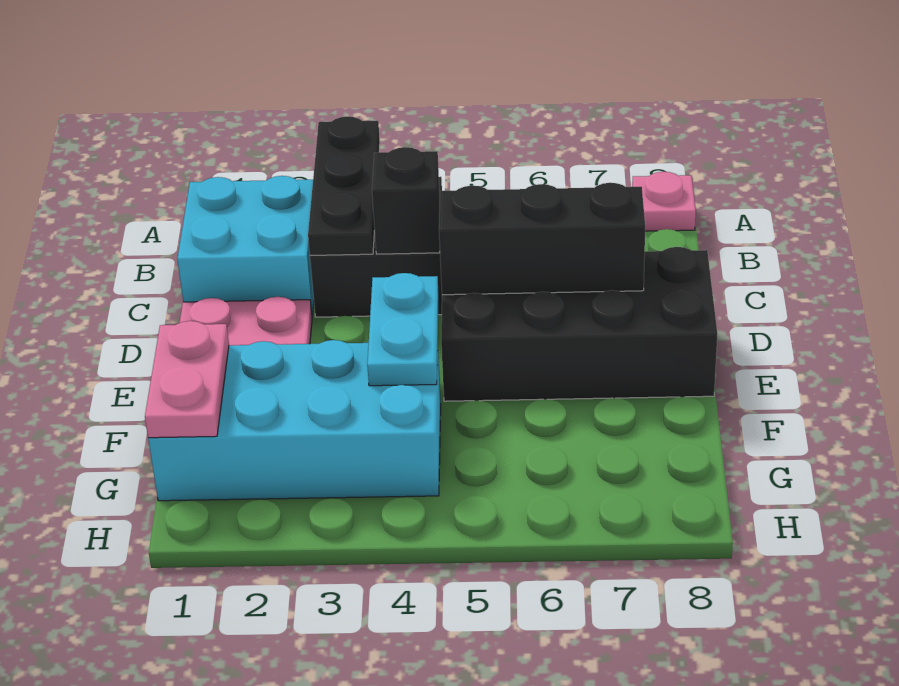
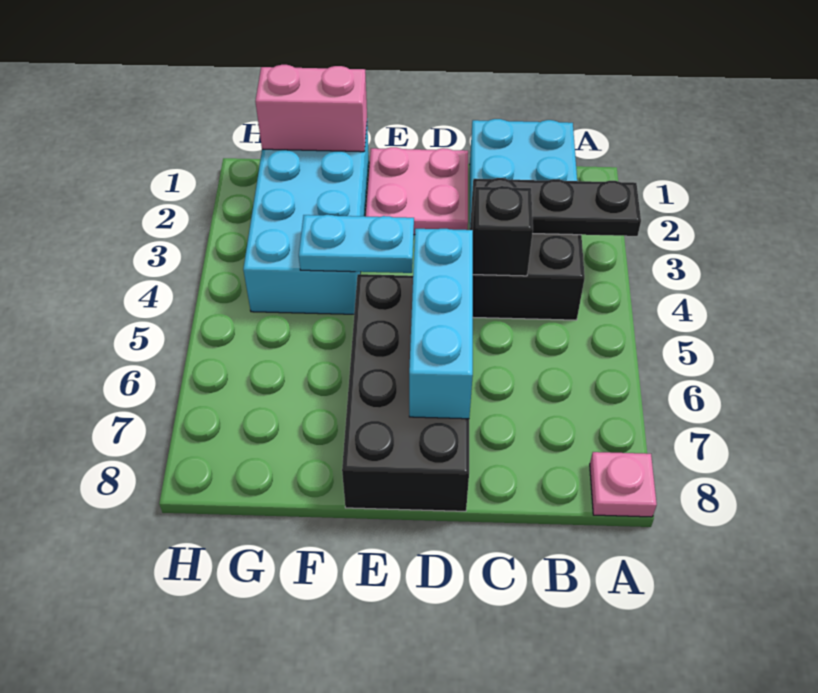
black 1x3 brick [439,183,645,295] -> cyan 1x3 brick [409,229,473,419]
pink 1x2 plate [145,321,229,438] -> pink 1x2 brick [255,65,367,152]

